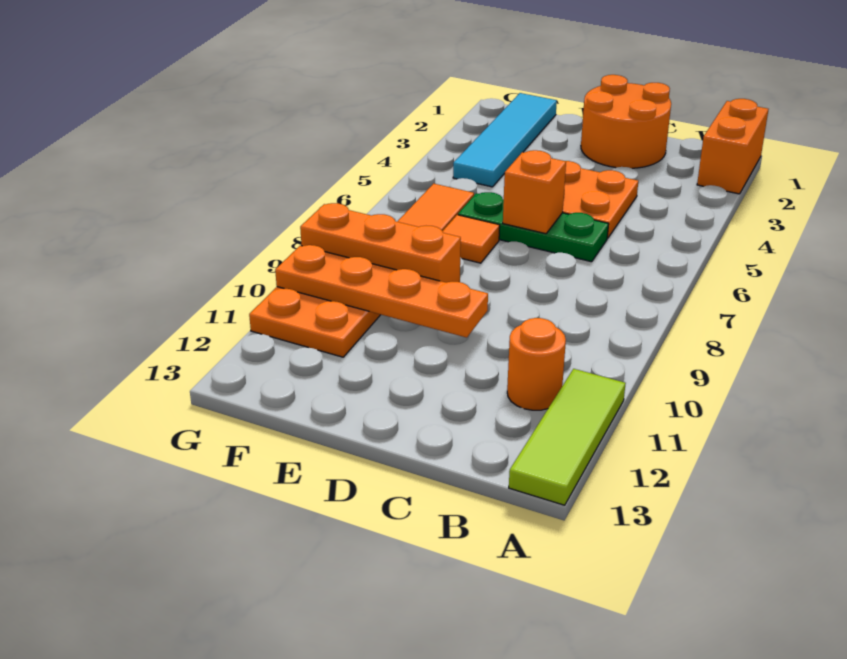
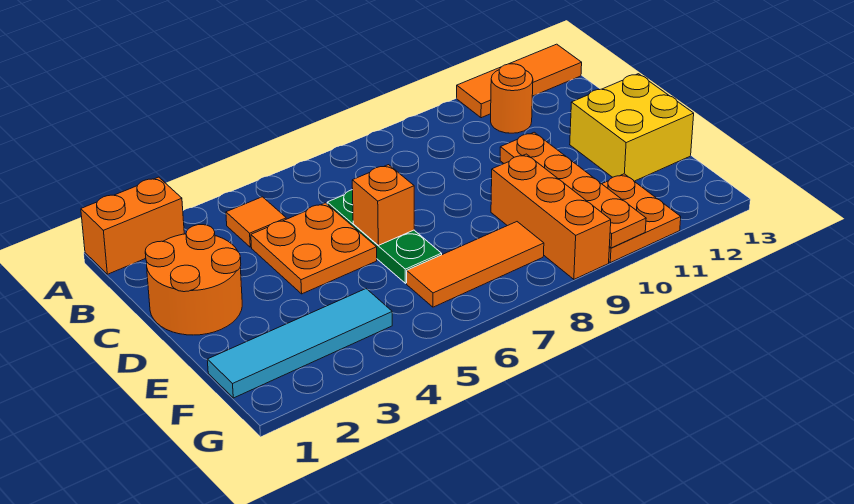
lime 1x3 tile [509,369,626,505] -> orange 1x3 tile [457,44,582,118]
none -> yellow 2x2 brick [570,74,694,181]
orange 1x1 tile [443,215,500,263] -> orange 1x1 tile moved to [226,197,286,247]

